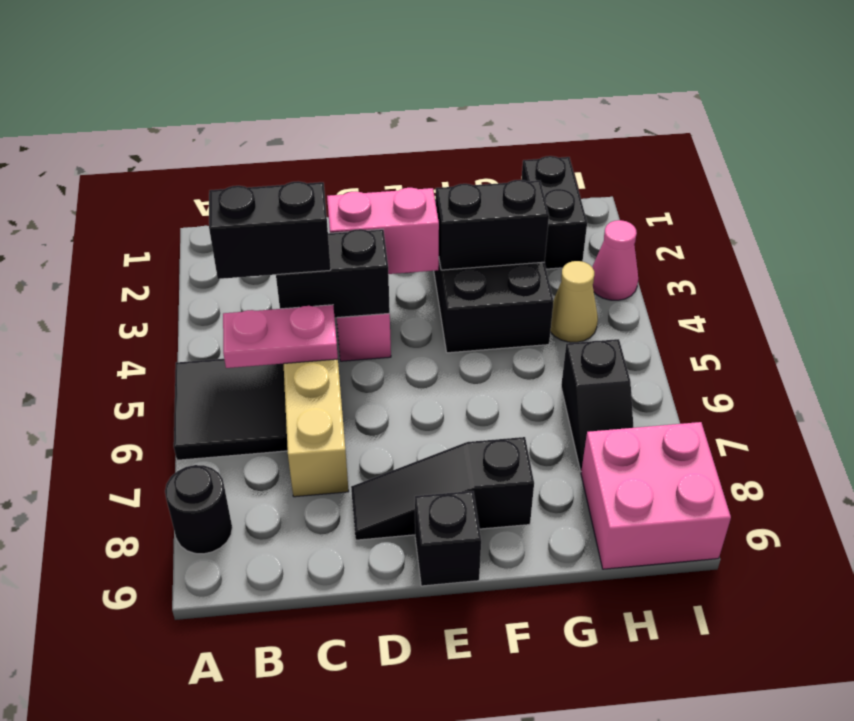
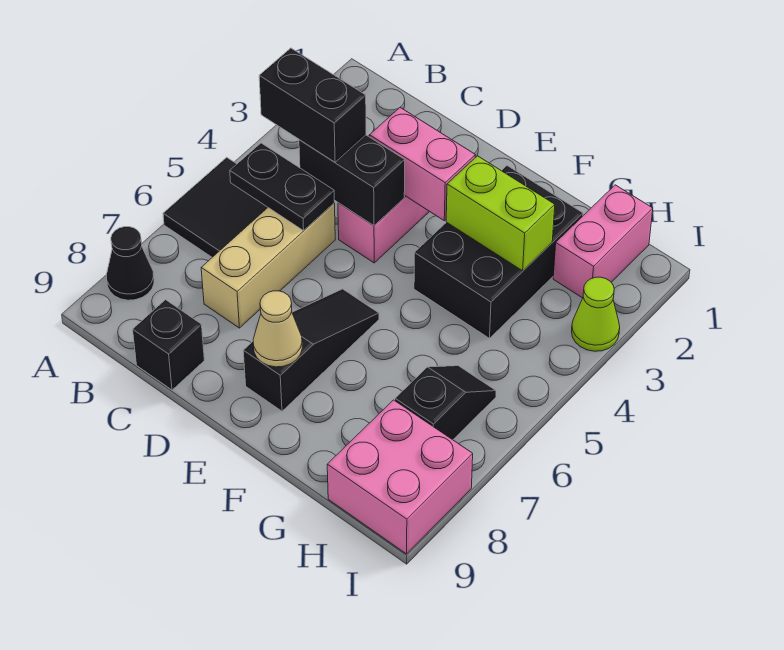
black 1x1 round brick [165,465,232,554] -> black 1x1 cone [107,227,154,300]
pink 1x2 plate [223,305,338,368] -> black 1x2 plate [230,143,335,230]
black 1x3 slope [351,437,534,540] -> black 1x3 slope turned to [243,289,379,411]
black 1x1 brick [415,491,481,586] -> black 1x1 brick moved to [133,300,204,390]
black 1x2 brick [436,180,549,270] -> lime 1x2 brick [446,156,555,271]
black 1x2 brick [522,156,587,269] -> pink 1x2 brick [553,185,653,298]
tan 1x1 cone [550,261,598,342] -> tan 1x1 cone moved to [253,291,302,367]
black 1x2 slope [561,339,634,471] -> black 1x2 slope turned to [395,366,496,440]
pink 1x1 cone [592,220,638,300] -> lime 1x1 cone [572,277,620,351]

